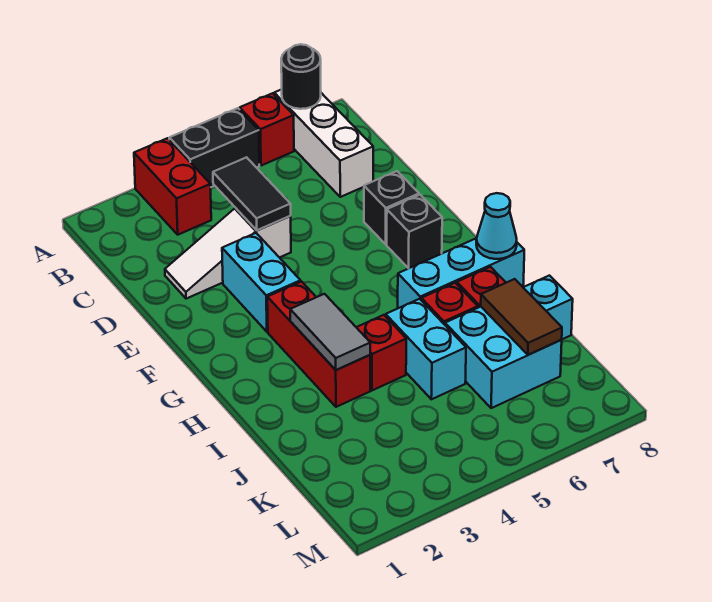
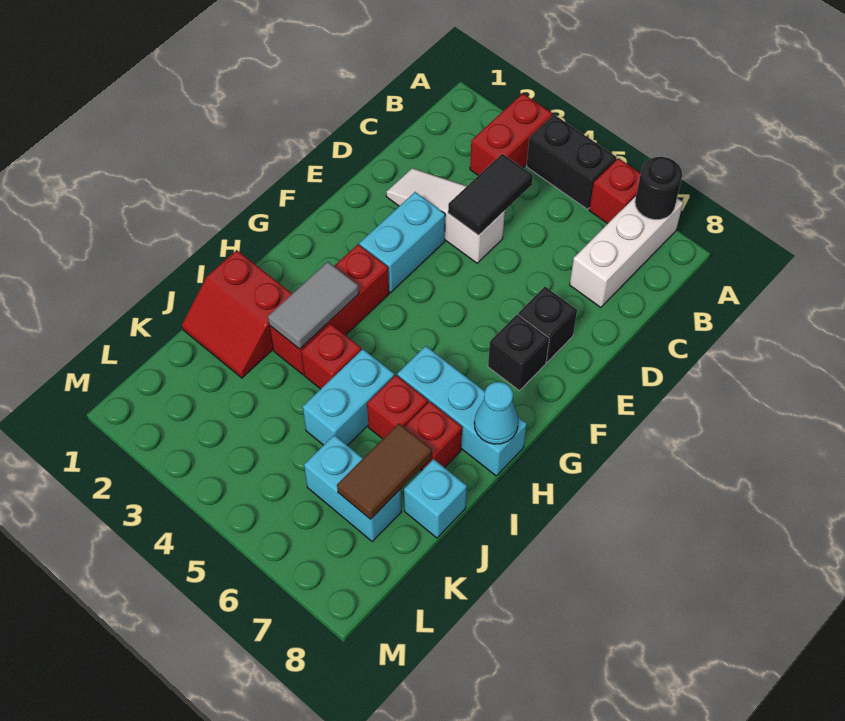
none -> red 2x2 slope [182,250,292,378]
cyan 2x2 brick [445,307,562,408] -> cyan 1x2 brick [304,435,402,541]

